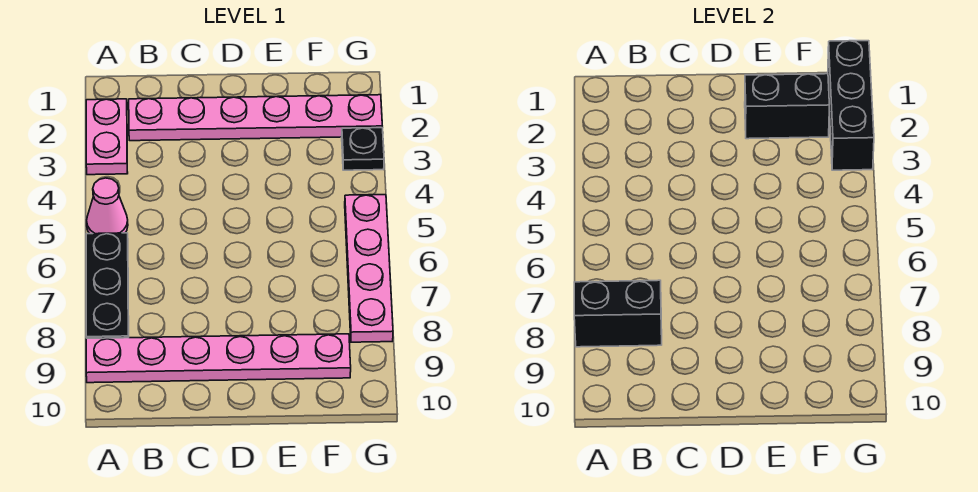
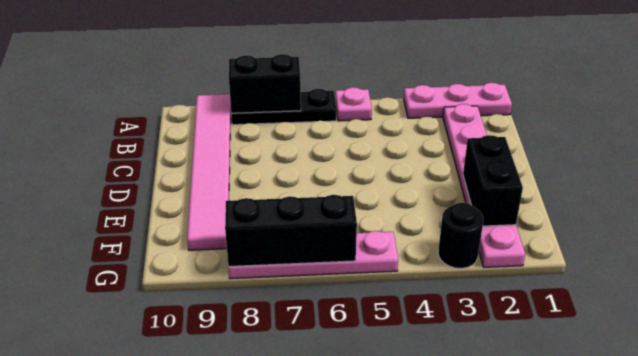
pink 1x2 plate [86,99,128,175] -> pink 1x3 plate [404,83,512,118]
pink 1x1 cone [87,178,128,234] -> pink 1x1 plate [336,87,372,121]
black 1x2 brick [574,280,662,347] -> black 1x2 brick turned to [229,54,301,113]
pink 1x6 plate [86,334,351,383] -> pink 1x6 tile [187,94,231,250]
black 1x3 brick [828,41,874,170] -> black 1x3 brick moved to [225,195,357,267]
black 1x1 plate [342,128,384,170] -> black 1x1 round brick [438,203,483,268]

